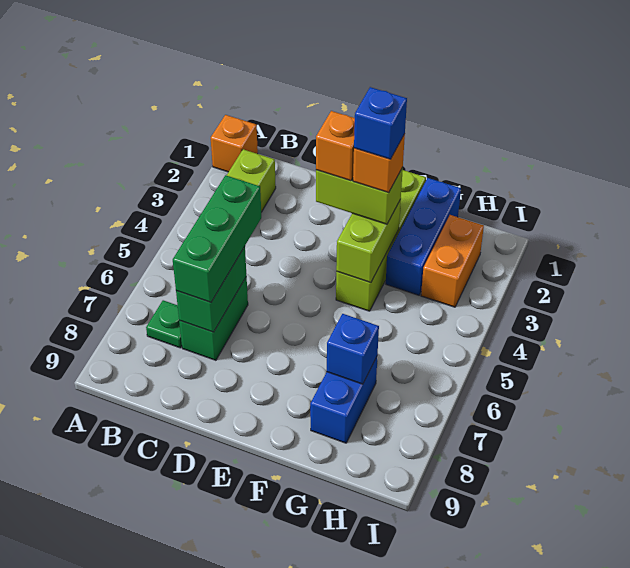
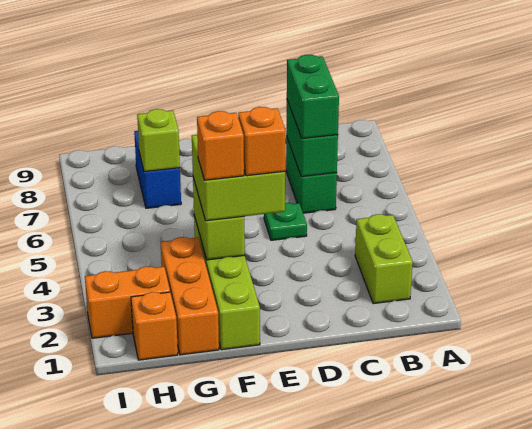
orange 1x1 brick [211,115,258,172] -> orange 1x1 brick moved to [131,292,178,360]
green 1x1 plate [146,300,182,348] -> green 1x1 plate moved to [264,203,307,240]
green 1x3 brick [173,175,261,302] -> green 1x2 brick [287,55,339,139]
lime 1x2 brick [316,168,403,224] -> lime 2x2 brick [192,135,285,221]
blue 1x1 brick [354,87,407,159] -> none
blue 1x3 brick [386,178,461,295] -> orange 1x3 brick [161,237,219,355]
blue 1x1 brick [327,314,379,384] -> lime 1x1 brick [137,109,180,172]
orange 1x2 brick [421,215,484,307] -> orange 1x2 brick turned to [85,266,170,338]

